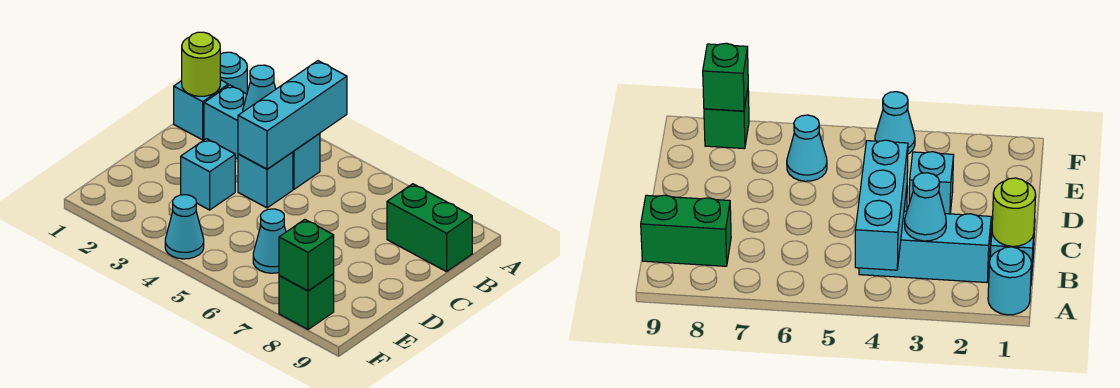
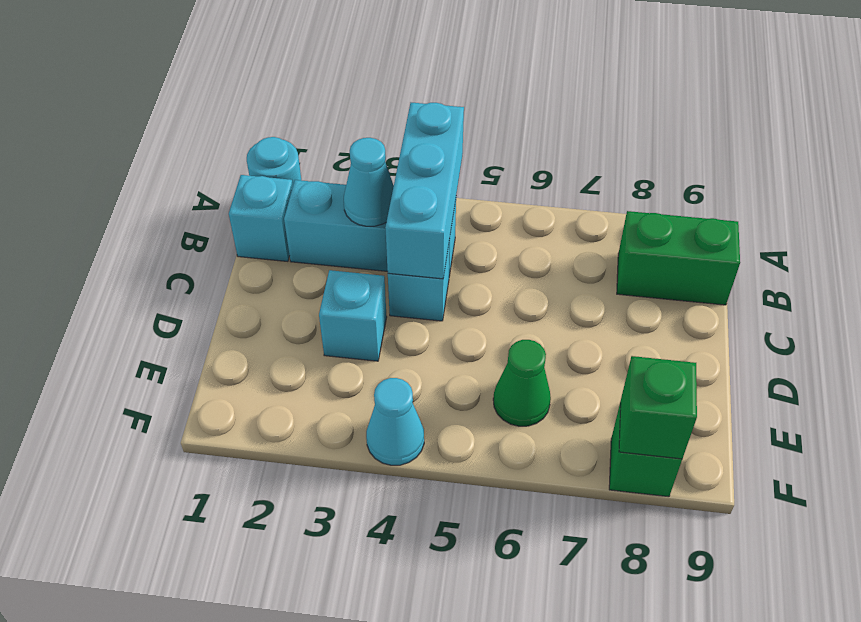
lime 1x1 round brick [182,32,220,96] -> none
cyan 1x1 cone [253,209,286,273] -> green 1x1 cone [493,340,551,426]

